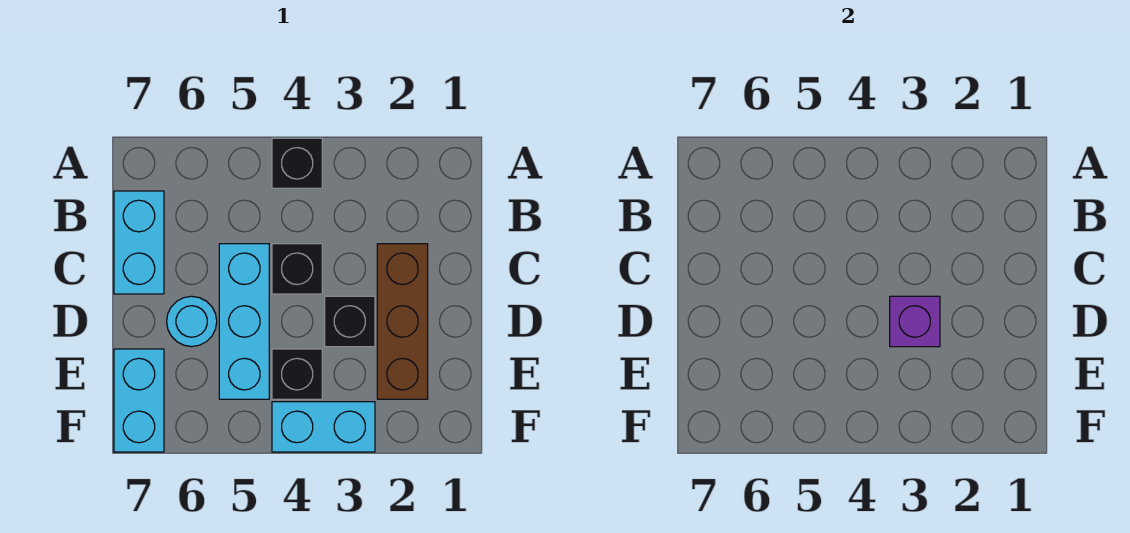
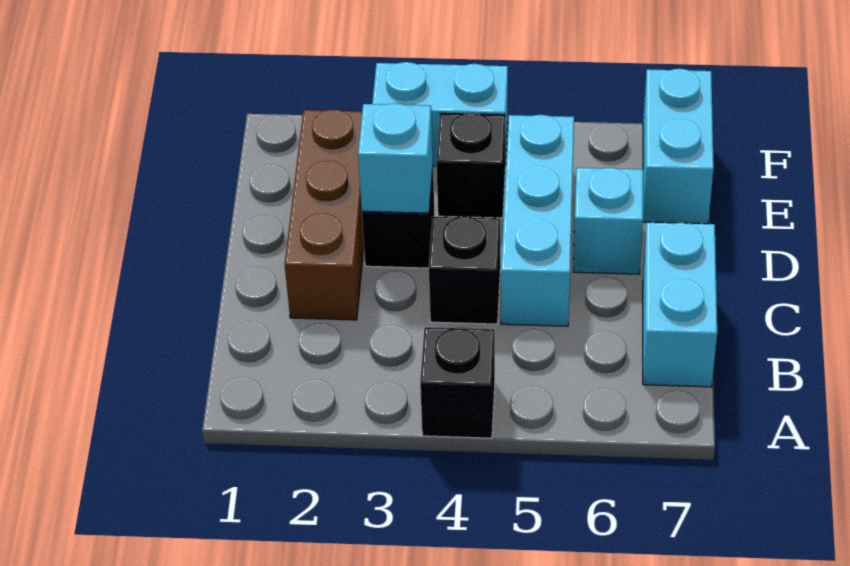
purple 1x1 brick [890,296,940,347] -> cyan 1x1 brick [358,103,433,213]
cyan 1x1 round brick [167,296,217,347] -> cyan 1x1 brick [573,168,643,274]

